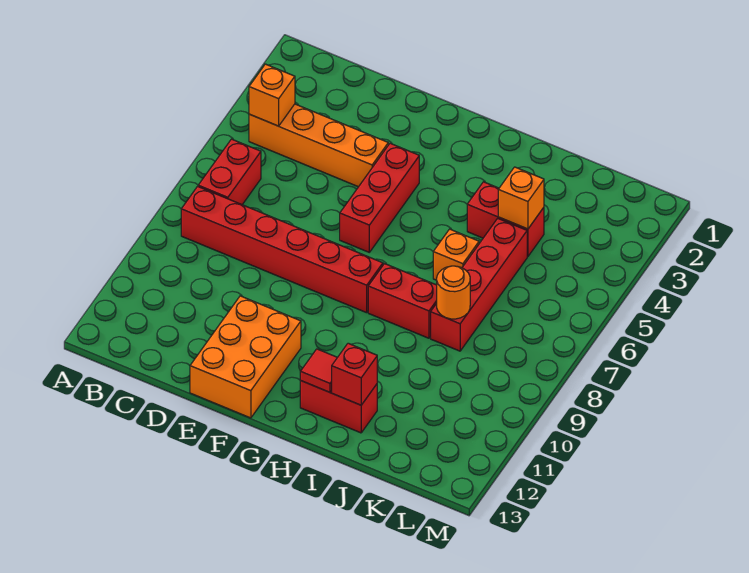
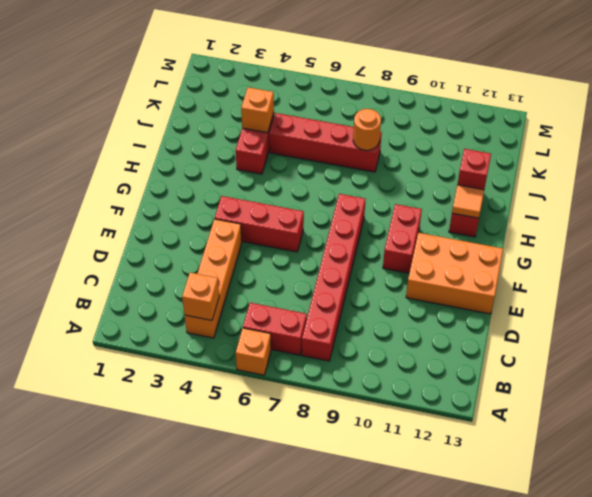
red 1x2 brick [368,264,437,338] -> red 1x2 brick moved to [383,204,422,273]
red 1x1 tile [300,349,337,392] -> orange 1x1 tile [452,185,484,218]
orange 1x1 brick [433,229,479,280] -> orange 1x1 brick moved to [236,328,271,375]

